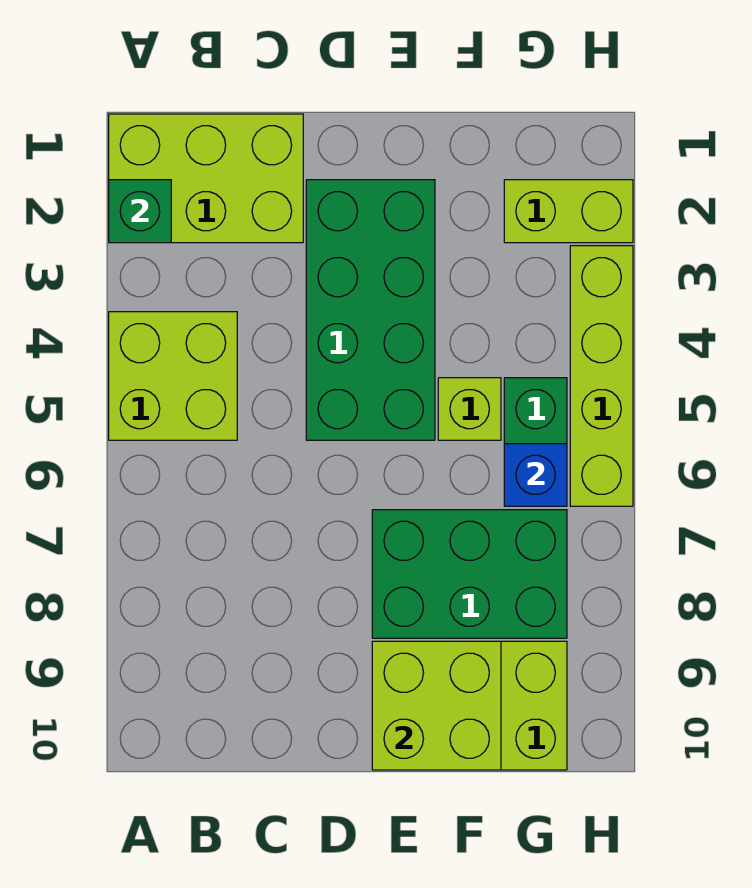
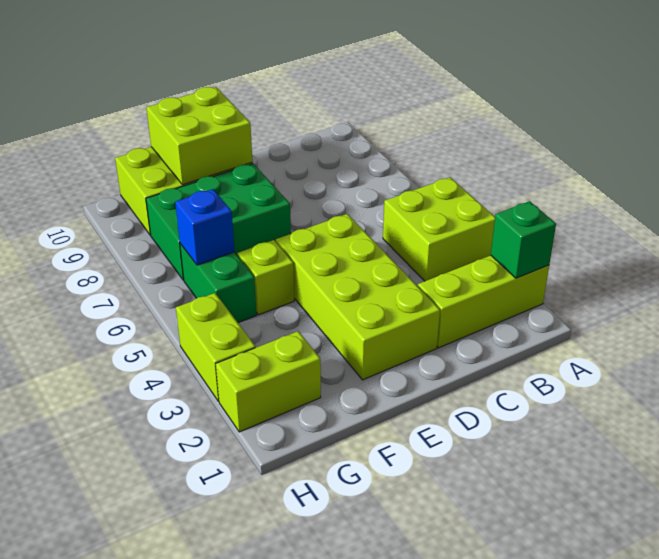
lime 2x3 brick [109,114,303,243] -> lime 1x3 brick [418,255,549,348]
green 2x4 brick [306,180,435,440] -> lime 2x4 brick [276,214,440,380]
lime 1x4 brick [570,246,633,506] -> lime 1x2 brick [176,293,256,401]

